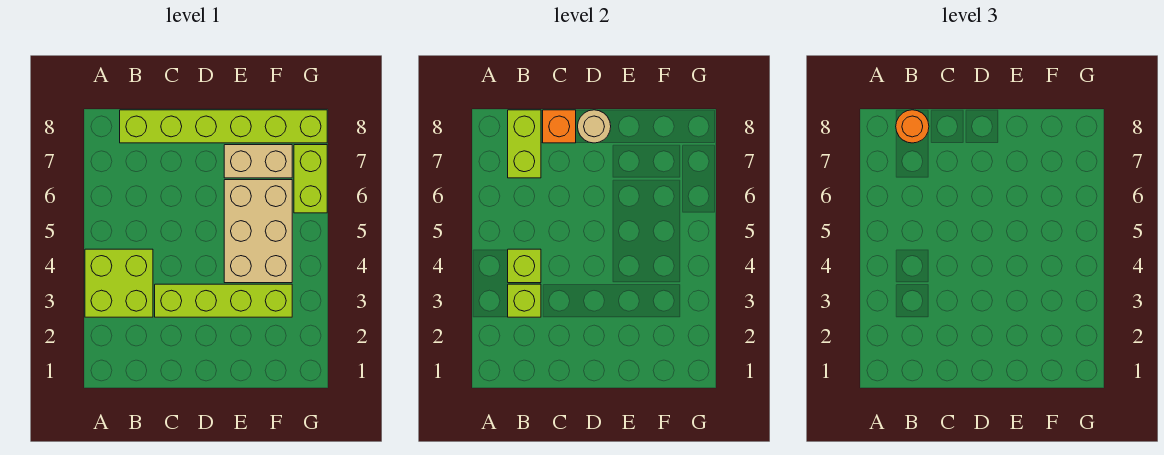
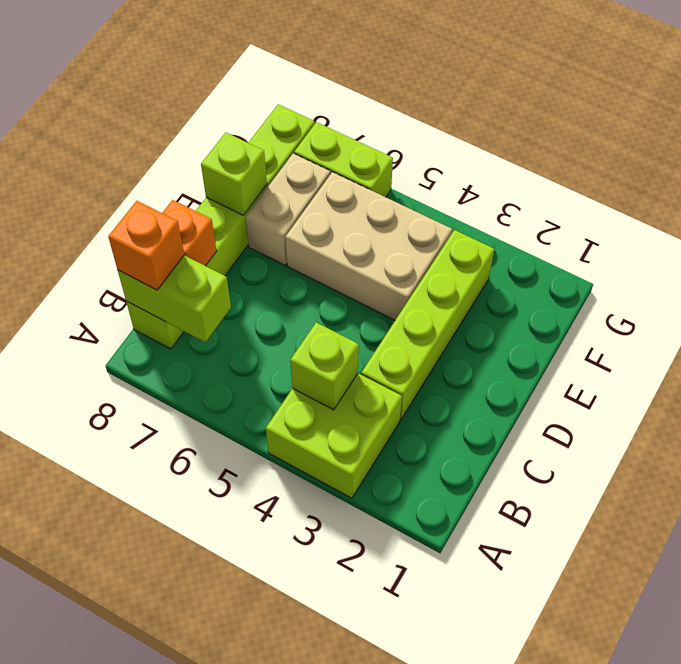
lime 1x1 brick [508,284,541,317] -> lime 1x1 brick moved to [201,133,267,215]
orange 1x1 round brick [896,110,929,143] -> orange 1x1 brick [108,201,184,290]
tan 1x1 round brick [578,110,611,143] -> none

